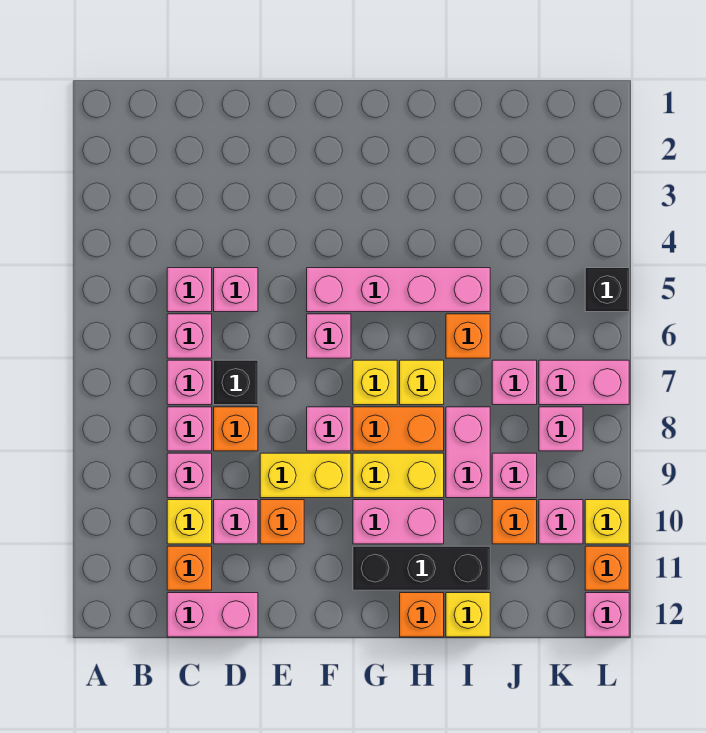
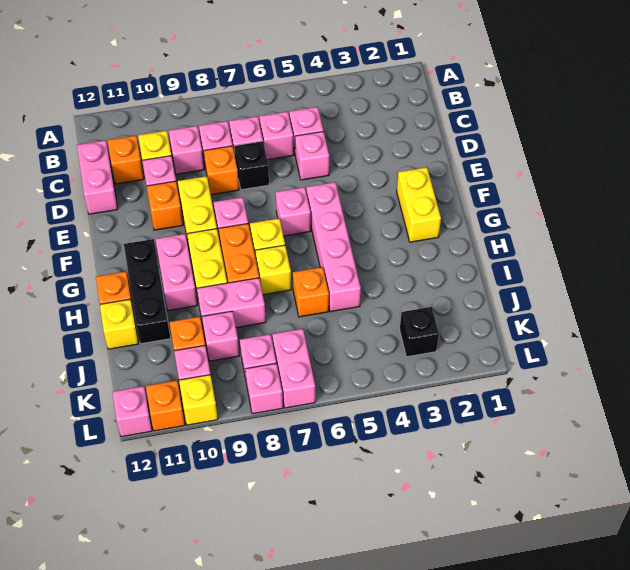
none -> yellow 1x2 brick [397,167,441,242]
pink 1x1 brick [492,360,537,405] -> pink 1x1 brick moved to [245,363,283,414]
black 1x1 brick [585,268,629,312] -> black 1x1 brick moved to [400,307,439,357]

